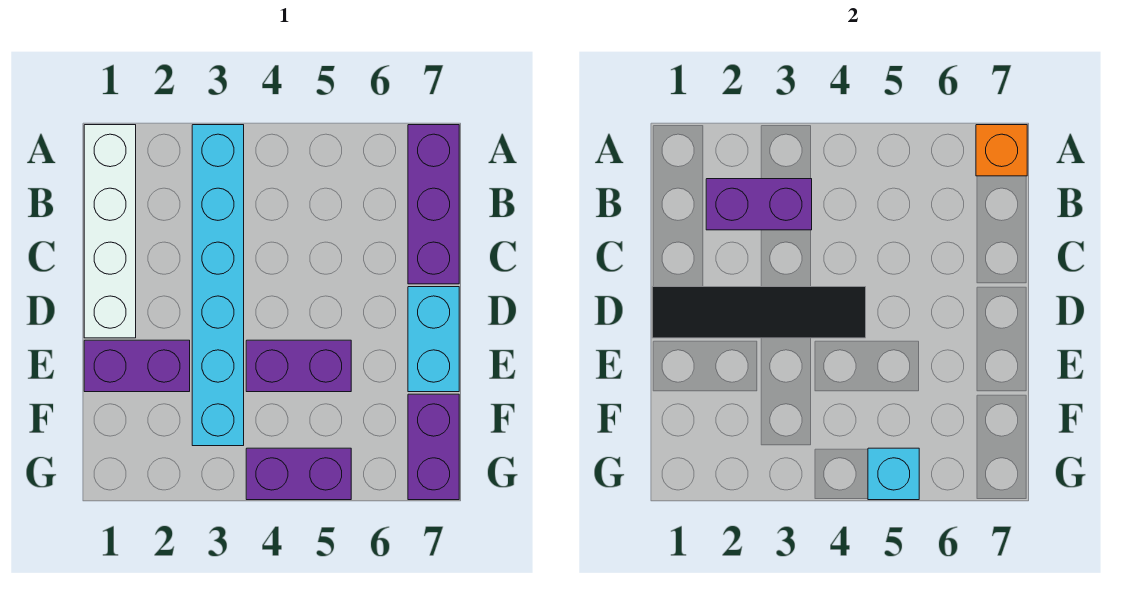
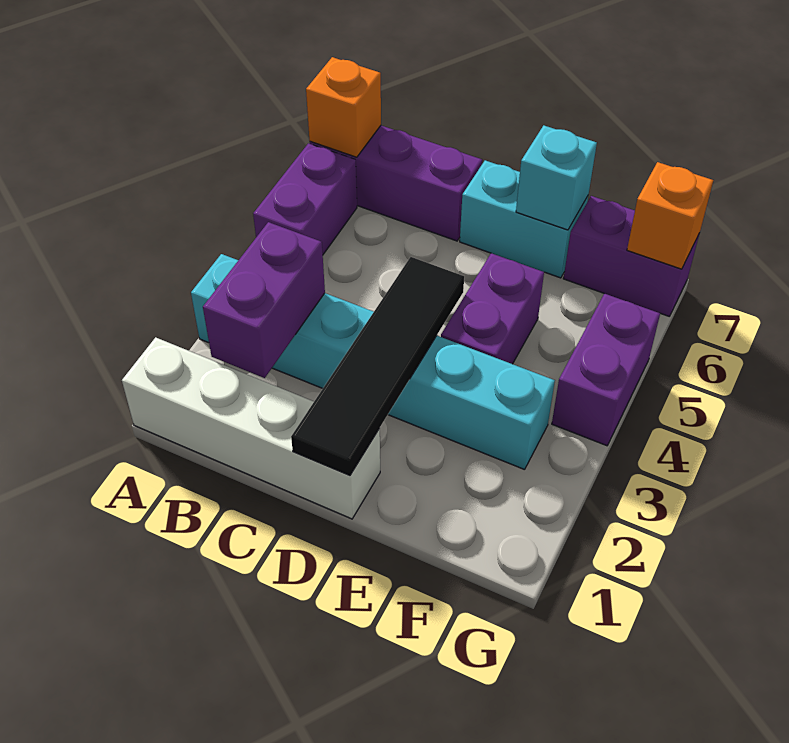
purple 1x2 brick [84,340,190,392] -> purple 1x2 brick moved to [253,143,357,254]
cyan 1x1 brick [868,448,919,500] -> cyan 1x1 brick moved to [516,125,597,230]
none -> orange 1x1 brick [627,162,713,269]

